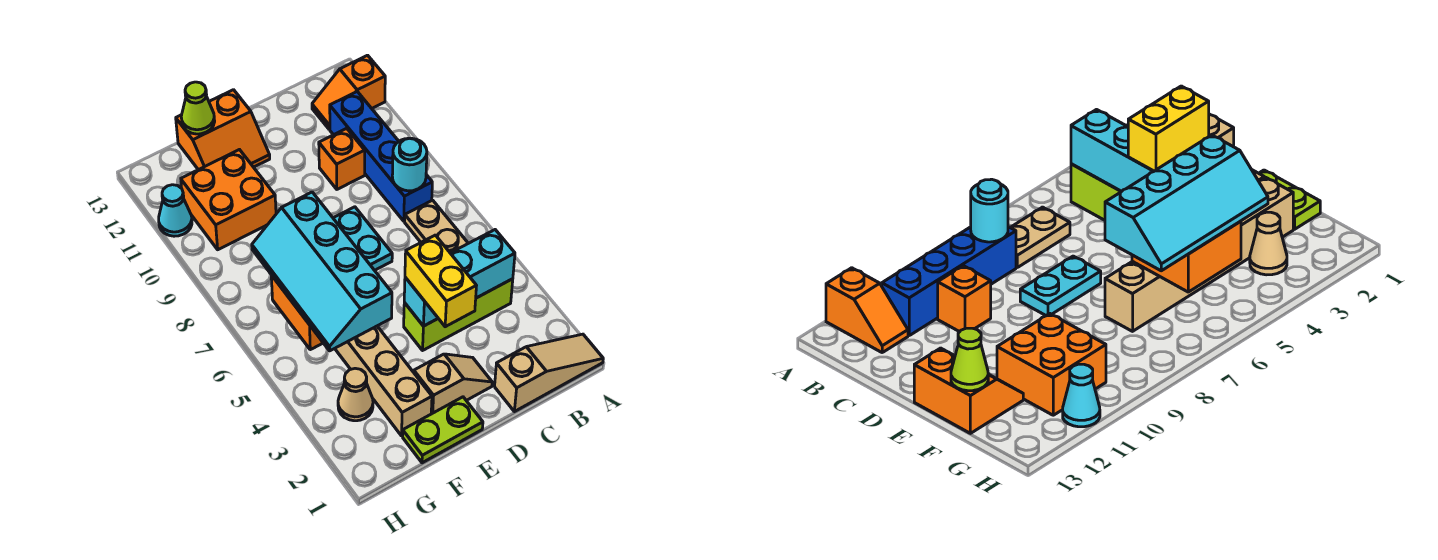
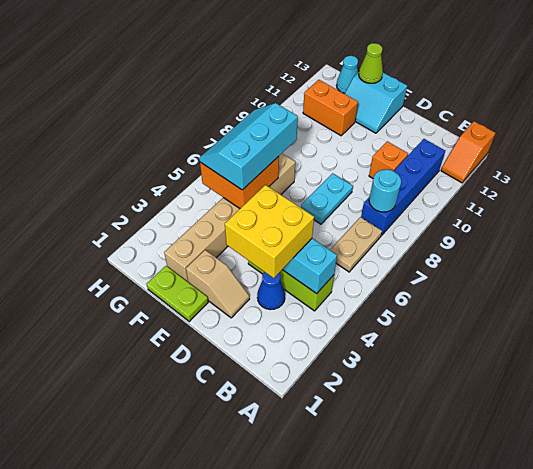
tan 1x3 slope [495,334,603,412] -> none
orange 1x2 slope [312,55,385,129] -> orange 1x2 slope turned to [441,121,496,183]
none -> blue 1x1 cone [257,272,285,310]
yellow 1x2 brick [405,235,476,327] -> yellow 2x2 brick [225,185,314,278]
orange 2x2 slope [176,90,270,170] -> cyan 2x2 slope [345,72,407,133]
cyan 2x4 slope [252,192,392,351] -> cyan 2x3 slope [199,103,298,190]
orange 2x2 brick [181,150,276,250] -> orange 1x2 brick [303,80,358,136]
tan 1x1 cone [338,368,373,421] -> none
cyan 1x1 cone [159,185,192,236] -> cyan 1x1 cone moved to [336,56,358,93]

